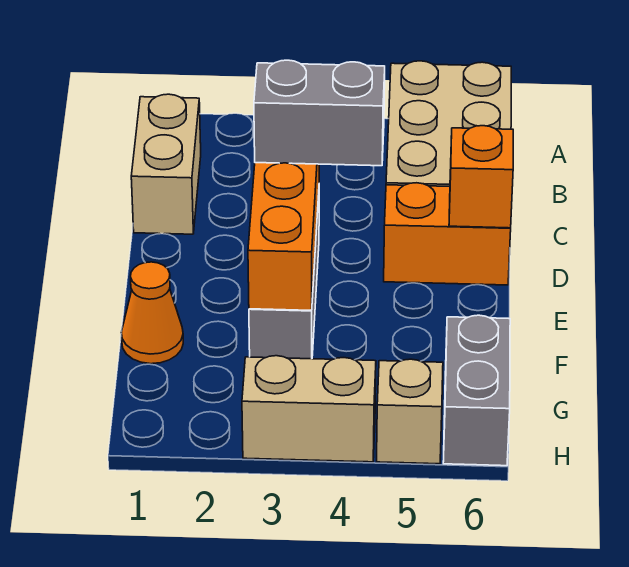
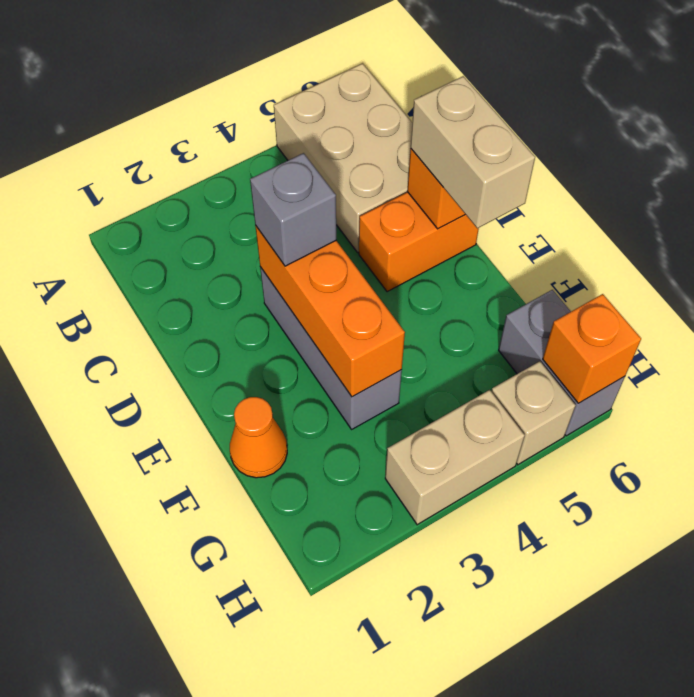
tan 1x2 brick [131,94,201,234] -> tan 1x2 brick moved to [411,76,535,228]
grey 1x2 brick [254,60,385,166] -> grey 1x1 brick [250,153,336,266]
none -> orange 1x1 brick [543,294,641,403]

